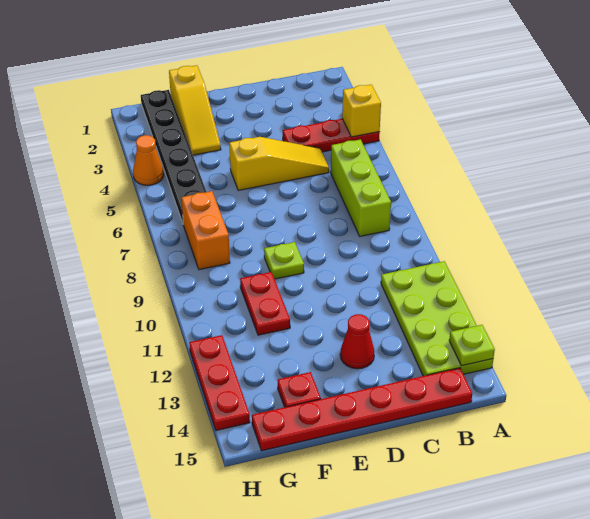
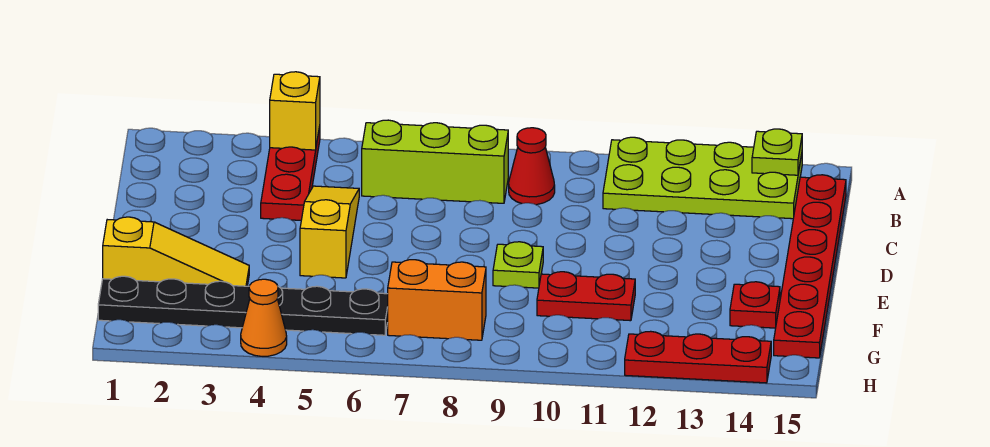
red 1x1 cone [340,314,375,369] -> red 1x1 cone moved to [509,128,555,205]

